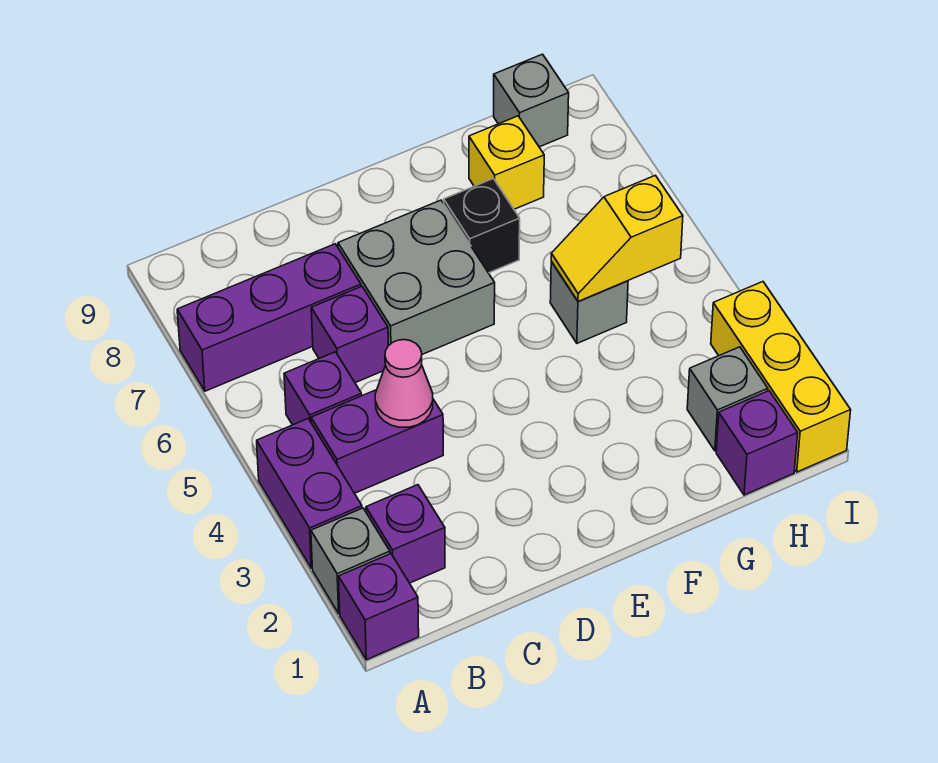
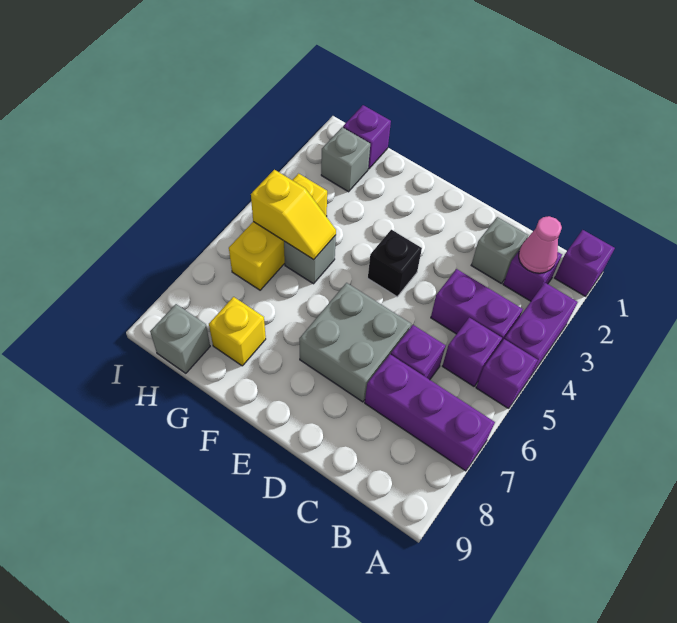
grey 1x1 brick [311,508,390,614] -> grey 1x1 brick moved to [471,217,528,284]
none -> purple 1x1 brick [476,339,538,409]
pink 1x1 cone [375,340,433,427] -> pink 1x1 cone moved to [519,216,562,273]
black 1x1 brick [444,179,520,273] -> black 1x1 brick moved to [368,230,422,297]
yellow 1x3 brick [711,282,851,472] -> yellow 1x3 brick moved to [229,174,327,290]

